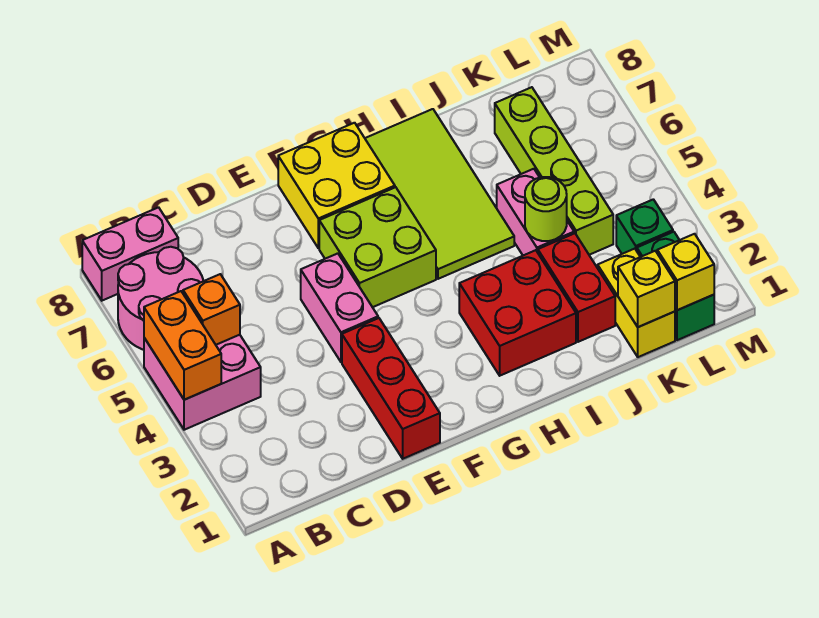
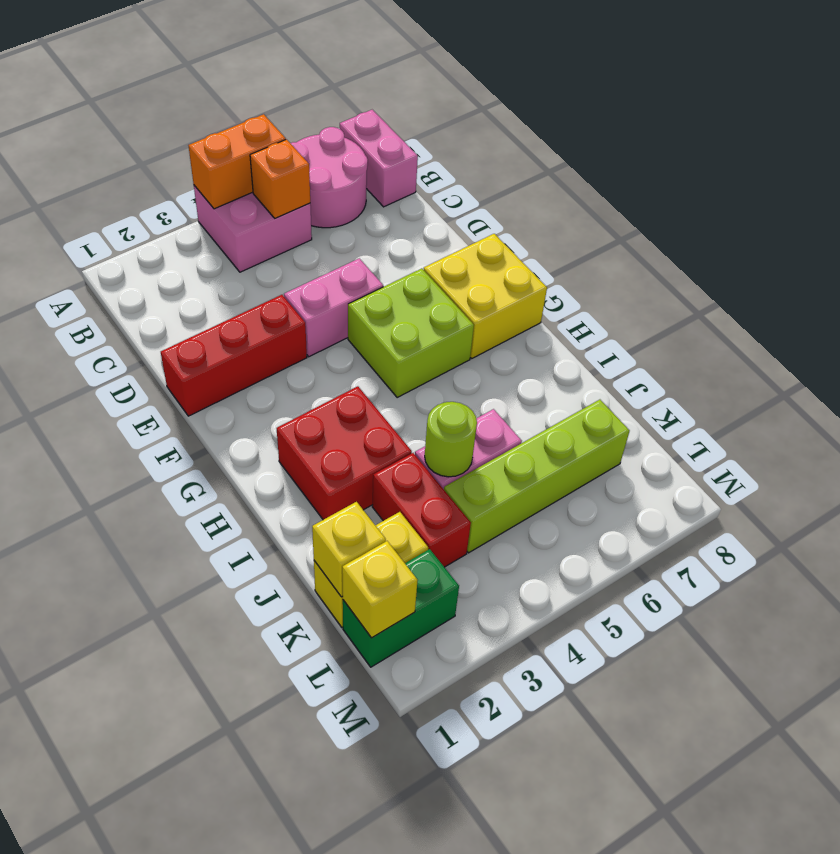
lime 2x4 tile [365,109,514,279] -> none
red 1x2 brick [538,233,615,342] -> red 1x2 brick turned to [372,453,471,567]
green 1x1 brick [616,199,673,254] -> none

